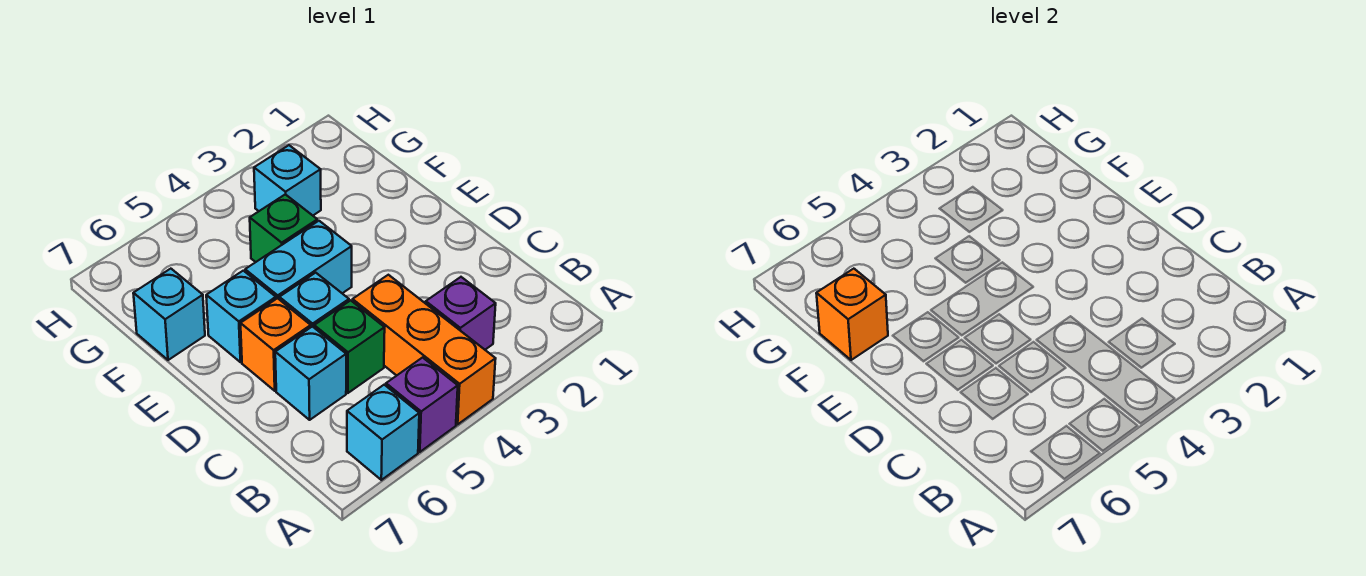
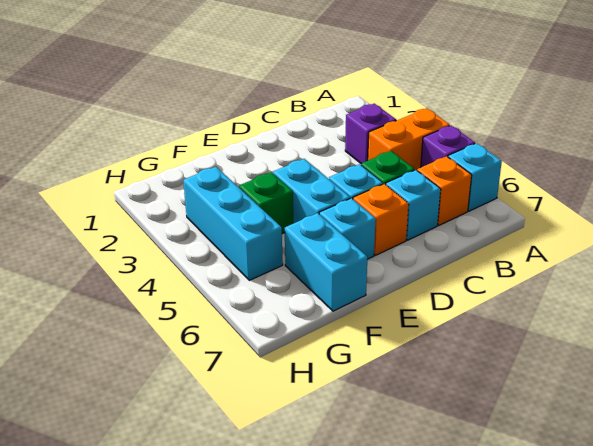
orange 1x3 brick [353,275,496,424] -> orange 1x2 brick [368,108,450,170]
cyan 1x1 brick [133,269,205,360] -> cyan 1x2 brick [285,213,367,311]
orange 1x1 brick [816,269,888,360] -> orange 1x1 brick moved to [417,156,472,225]
cyan 1x1 brick [254,145,321,215] -> cyan 1x3 brick [183,167,283,280]

